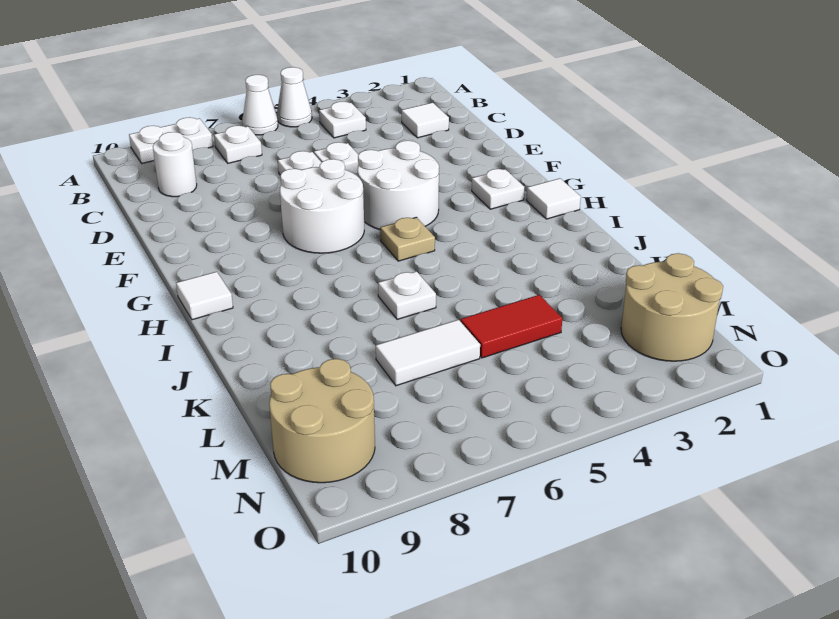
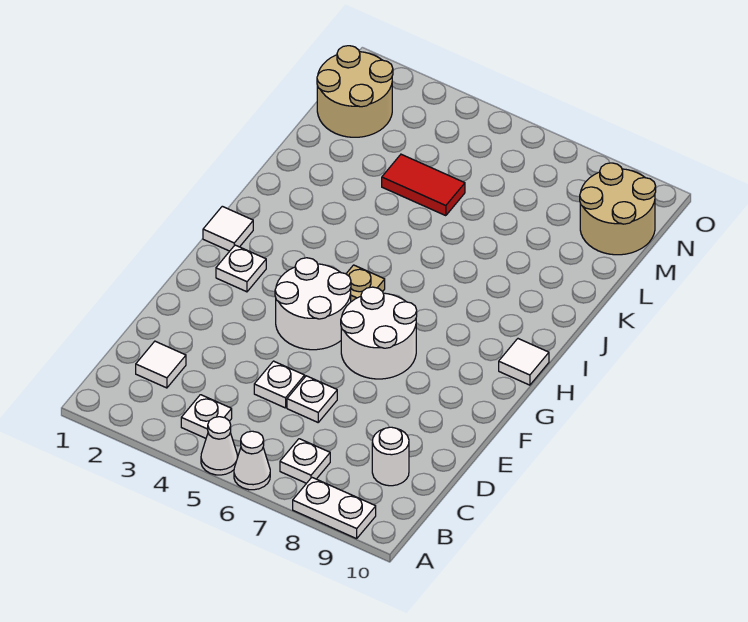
white 1x1 plate [378,271,436,319] -> none
white 1x2 tile [376,320,480,386] -> none

